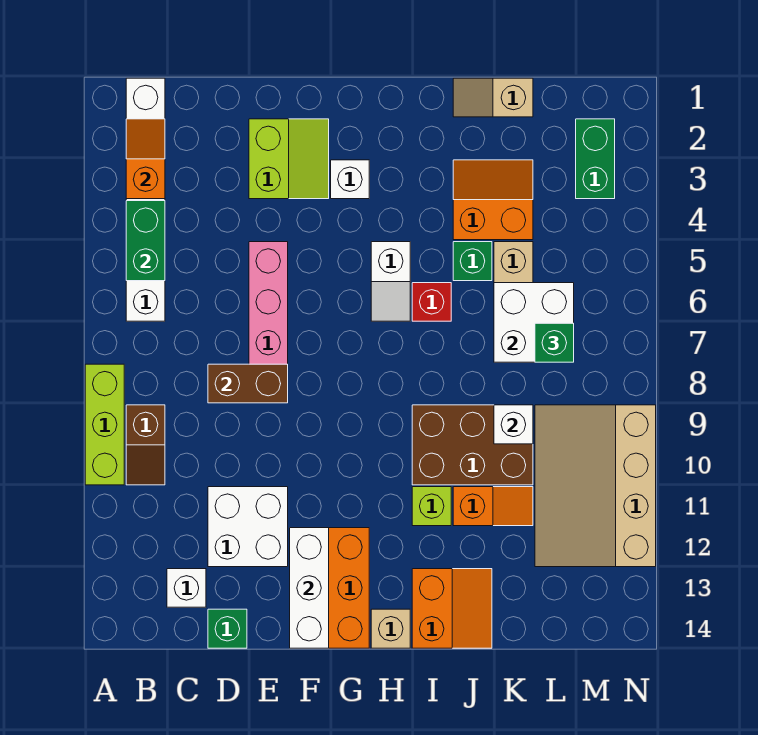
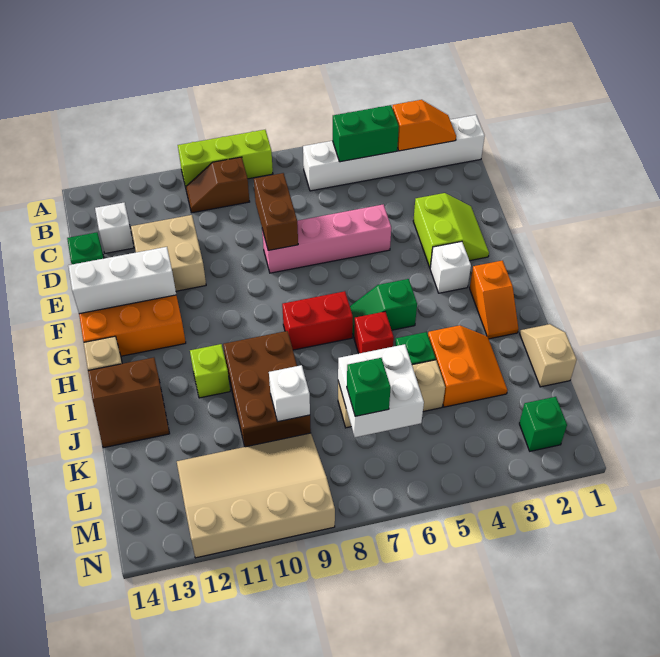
white 2x2 brick [208,487,288,567] -> tan 2x2 brick [131,215,206,291]
lime 2x2 slope [249,119,329,199] -> lime 2x2 slope turned to [413,193,489,268]
white 1x2 slope [371,242,410,321] -> green 1x2 slope [350,279,417,337]
none -> red 1x2 brick [282,291,353,350]
orange 2x2 slope [412,569,492,648] -> brown 2x2 slope [88,358,170,448]
orange 1x2 slope [453,487,533,526] -> orange 1x2 slope moved to [470,261,518,339]
green 1x2 brick [576,119,615,199] -> green 1x1 brick [519,397,567,451]

